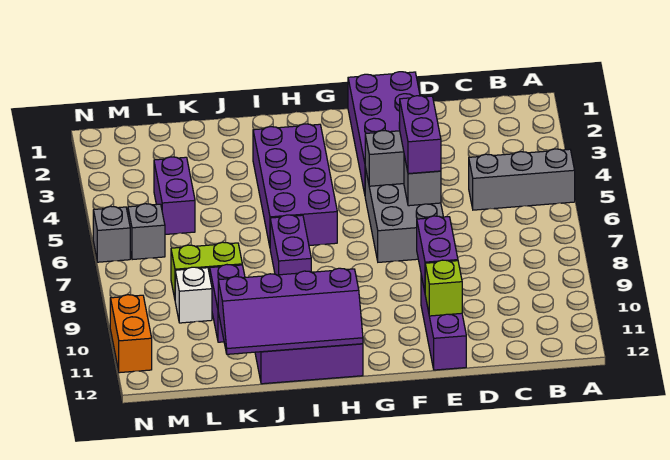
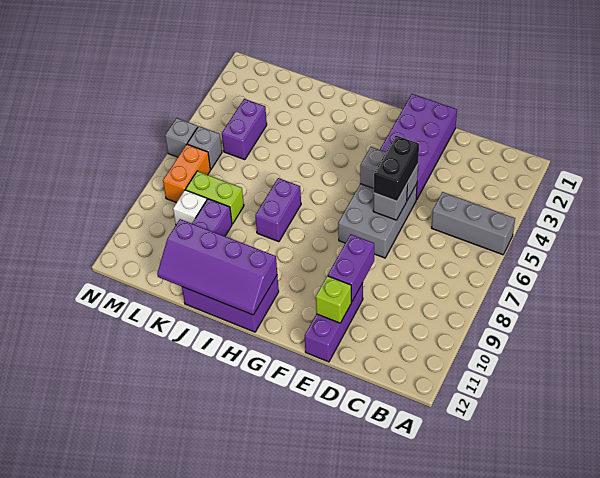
purple 1x2 brick [399,96,441,174] -> black 1x2 brick [374,136,419,201]
purple 2x4 brick [253,124,337,246] -> none
orange 1x2 brick [110,295,152,373] -> orange 1x2 brick moved to [163,144,210,203]

